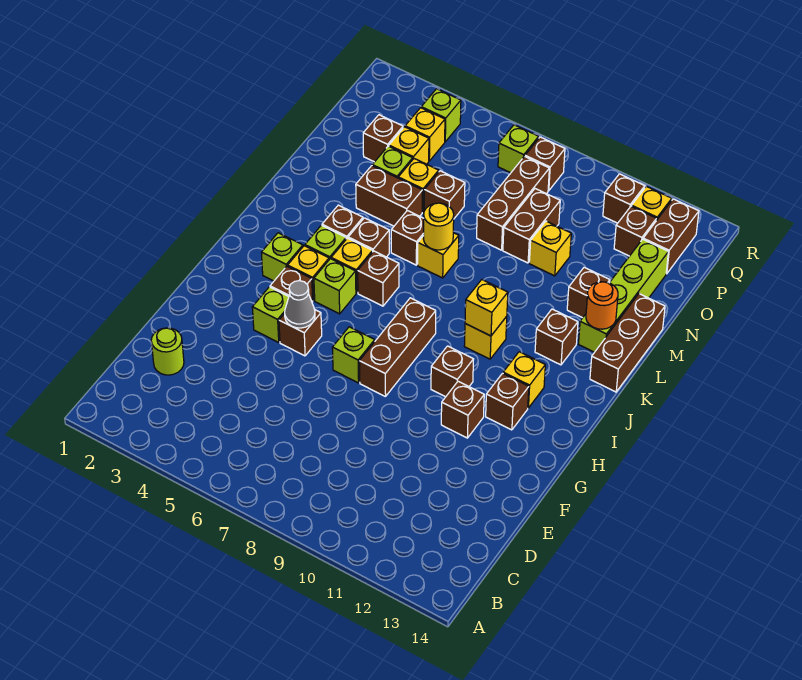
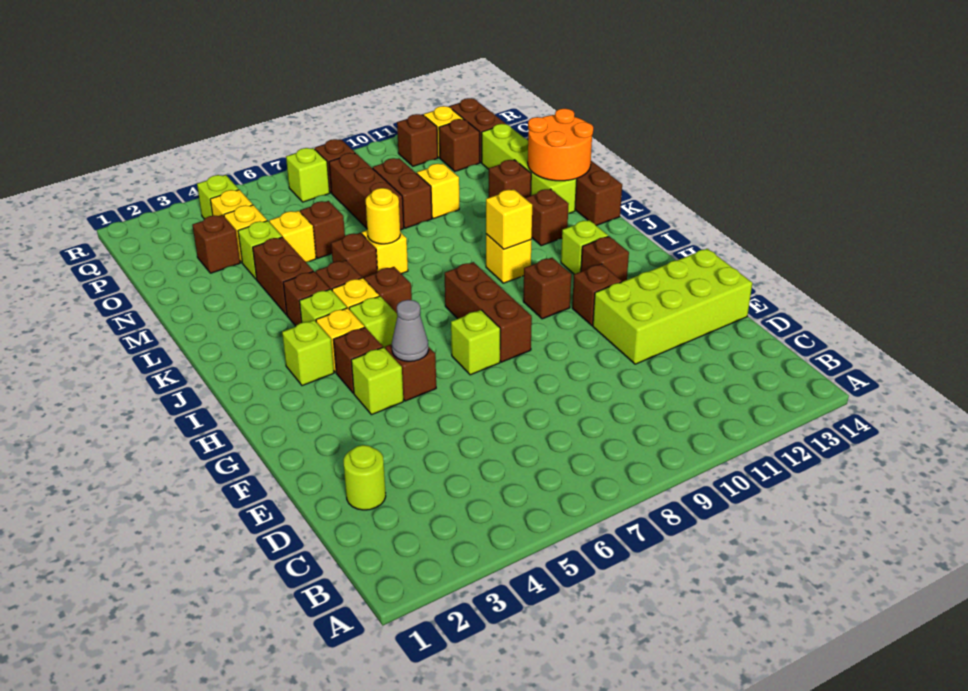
none -> lime 2x4 brick [593,249,752,364]
yellow 1x1 brick [503,352,545,408] -> lime 1x1 brick [561,220,608,274]
orange 1x1 round brick [586,282,618,329] -> orange 2x2 round brick [528,109,593,181]
brown 1x2 brick [356,166,422,226] -> brown 1x2 brick turned to [253,237,313,315]

